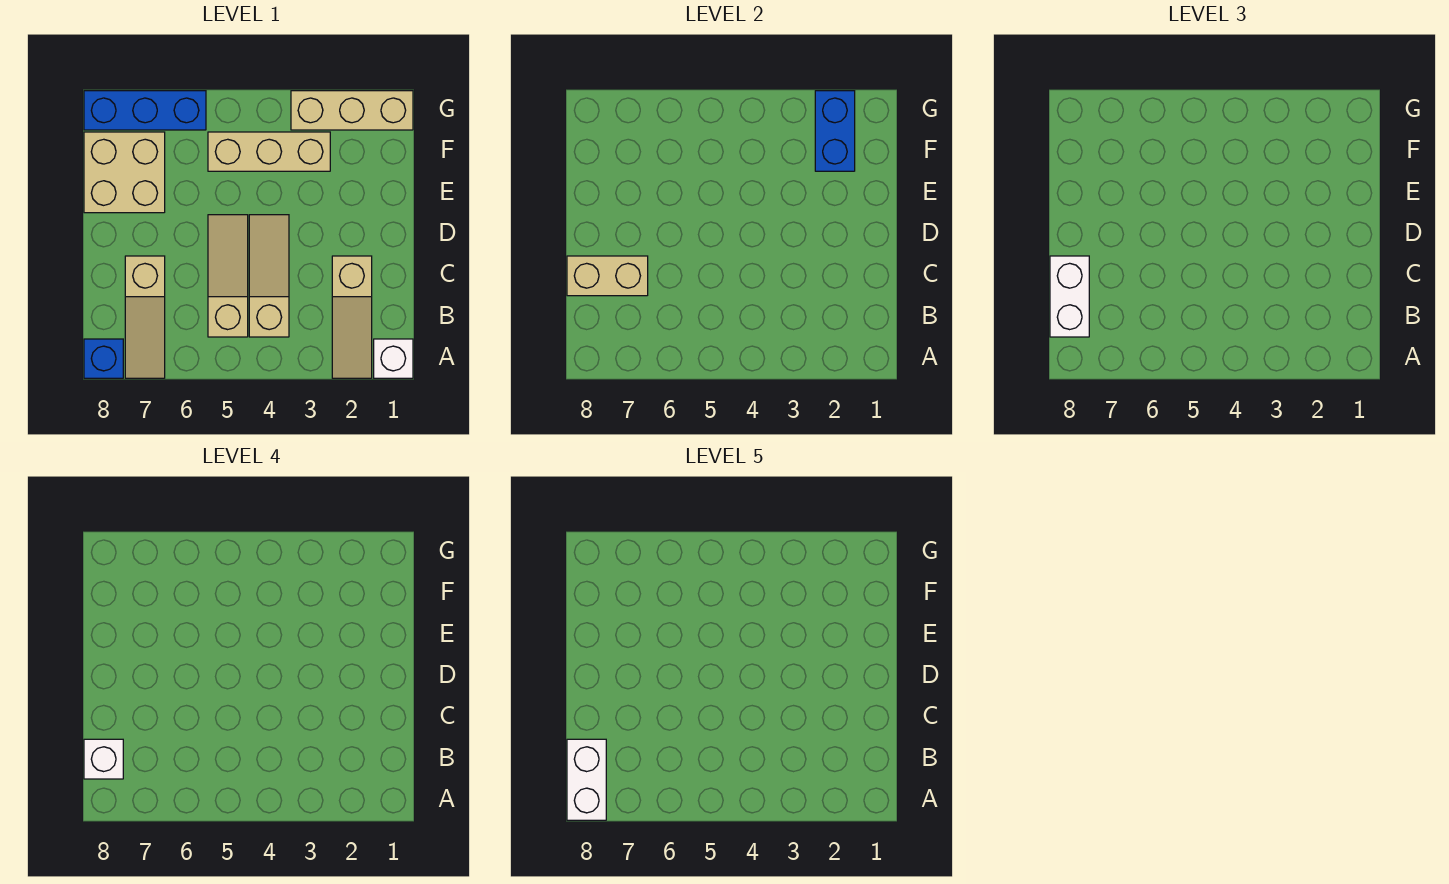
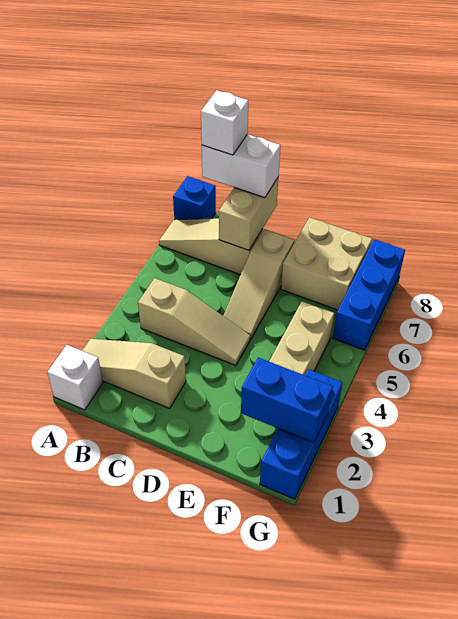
white 1x2 brick [567,739,606,820] -> none
tan 1x3 slope [208,215,248,337] -> tan 1x3 slope turned to [223,229,295,339]
tan 1x3 brick [291,91,413,130] -> blue 1x3 brick [260,369,342,499]

